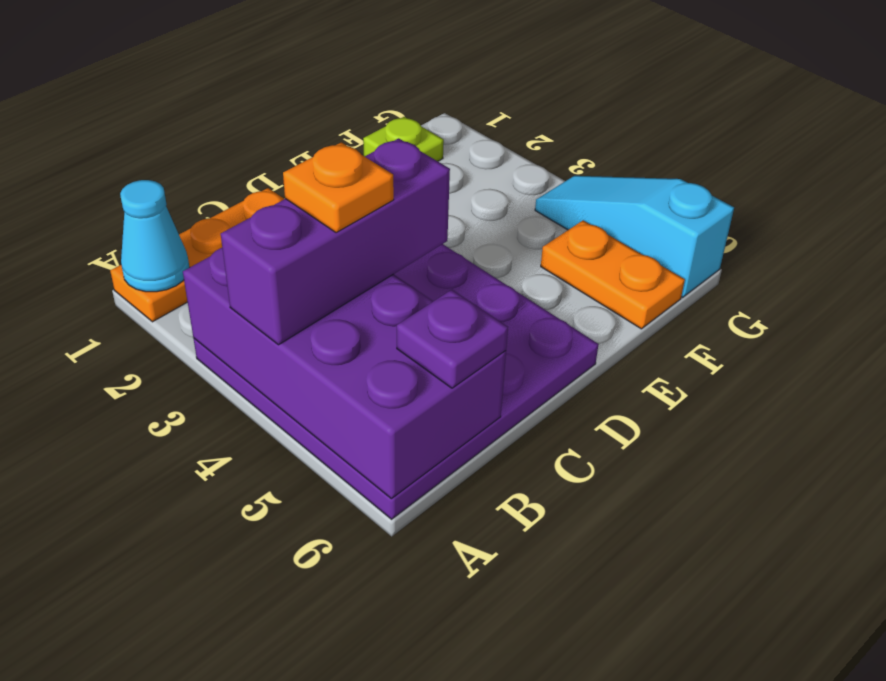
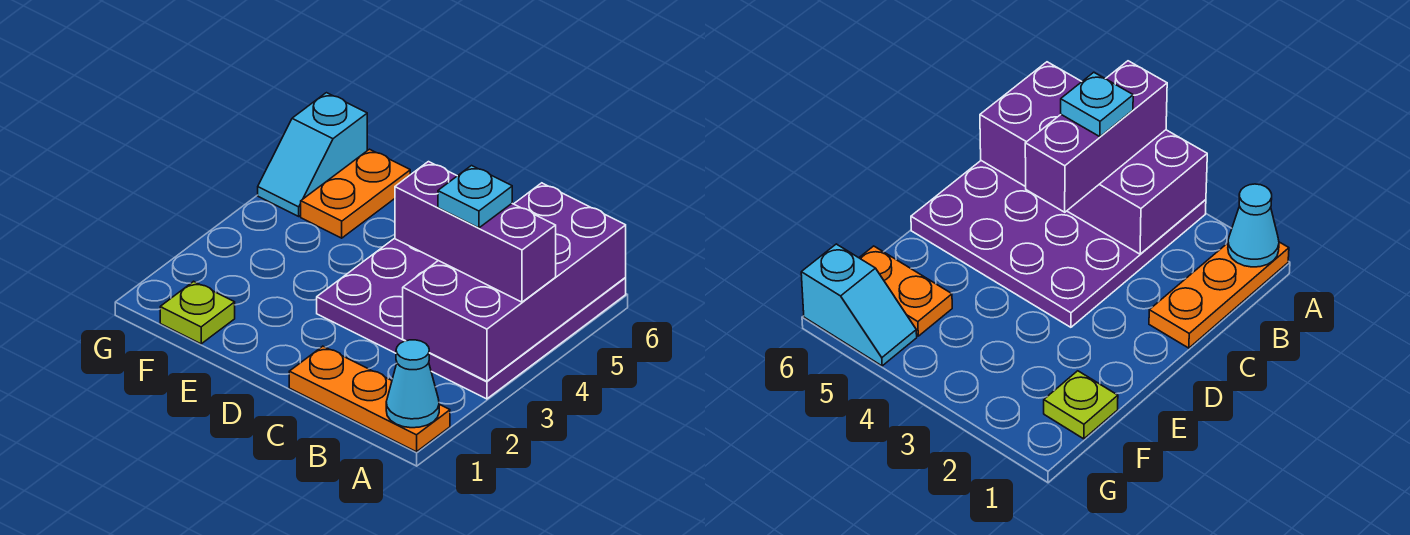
orange 1x1 plate [283,142,394,233] -> cyan 1x1 plate [438,166,512,228]
purple 1x1 plate [397,290,508,388] -> none
cyan 1x3 slope [535,176,734,297] -> cyan 1x2 slope [258,93,367,216]

